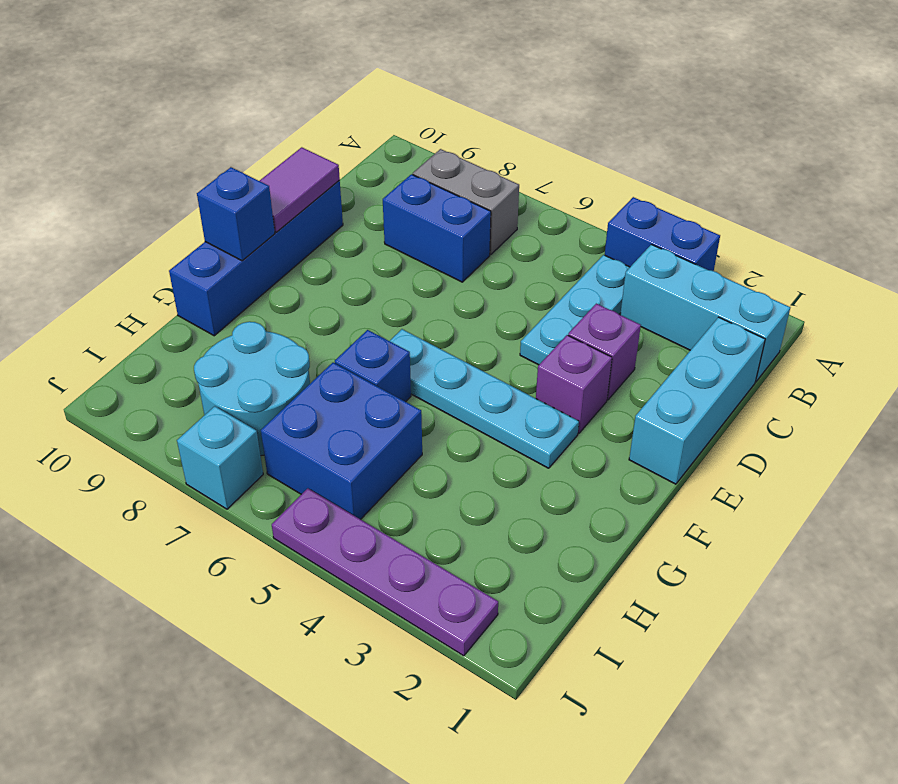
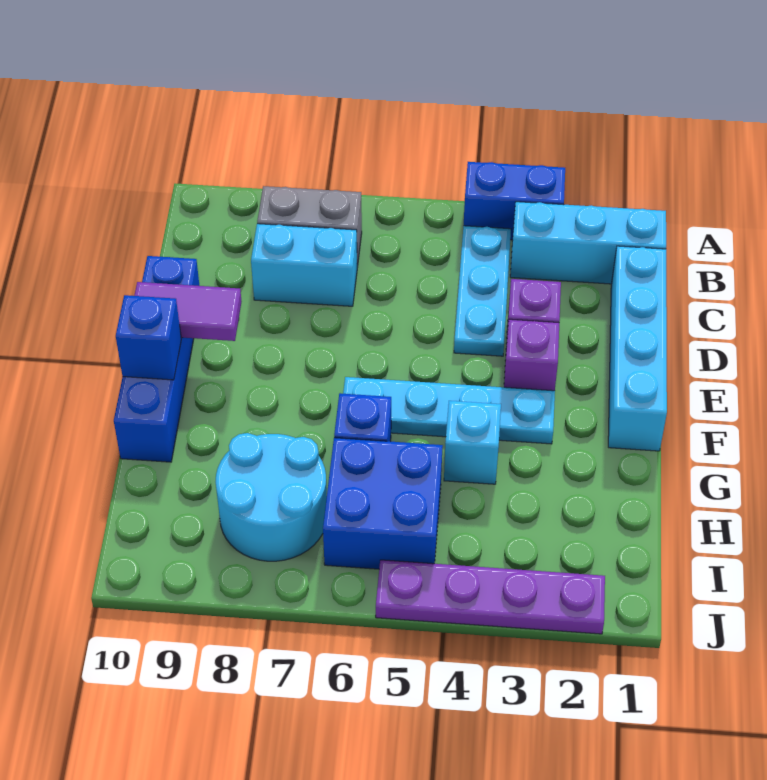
cyan 1x3 brick [629,317,765,484] -> cyan 1x4 brick [608,246,667,451]
blue 1x2 brick [383,174,491,282] -> cyan 1x2 brick [251,224,357,306]
purple 1x2 tile [260,147,340,232] -> purple 1x2 tile turned to [134,282,242,341]
cyan 1x1 brick [177,406,263,509] -> cyan 1x1 brick moved to [444,401,501,484]

